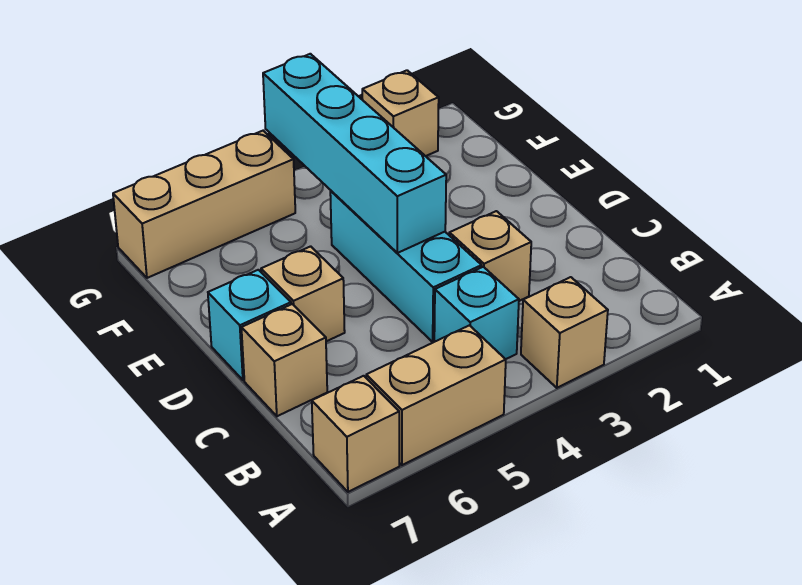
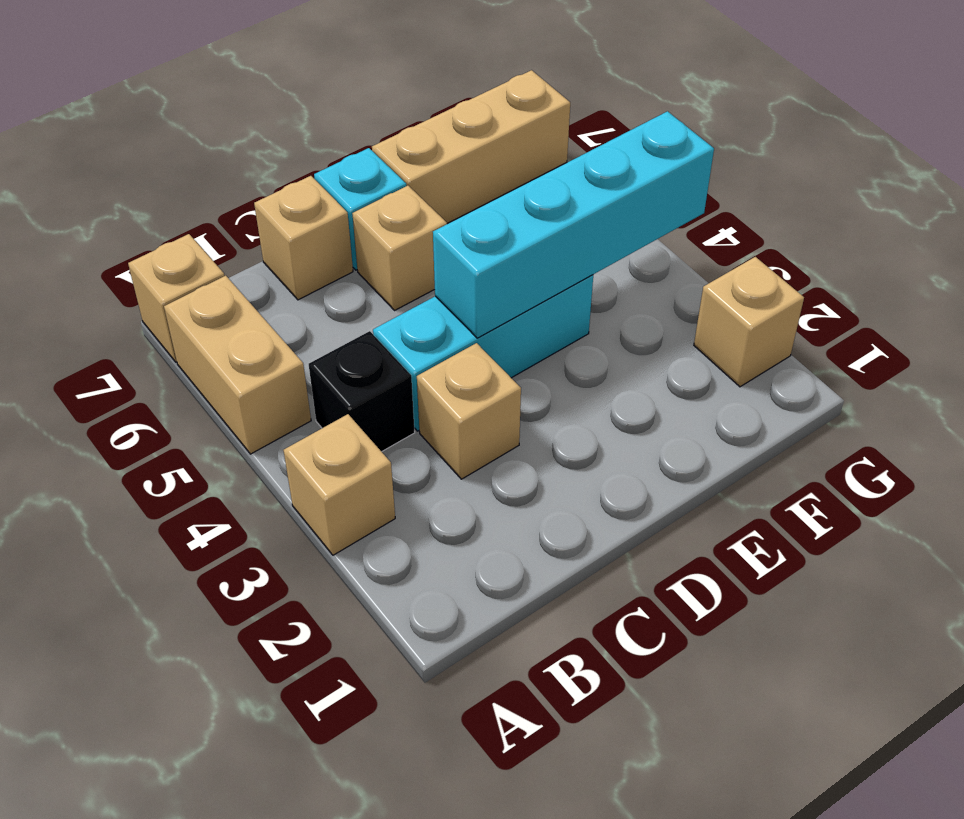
cyan 1x1 brick [434,267,519,359] -> black 1x1 brick [309,331,415,452]
tan 1x3 brick [113,131,295,278] -> tan 1x3 brick turned to [372,70,570,224]

